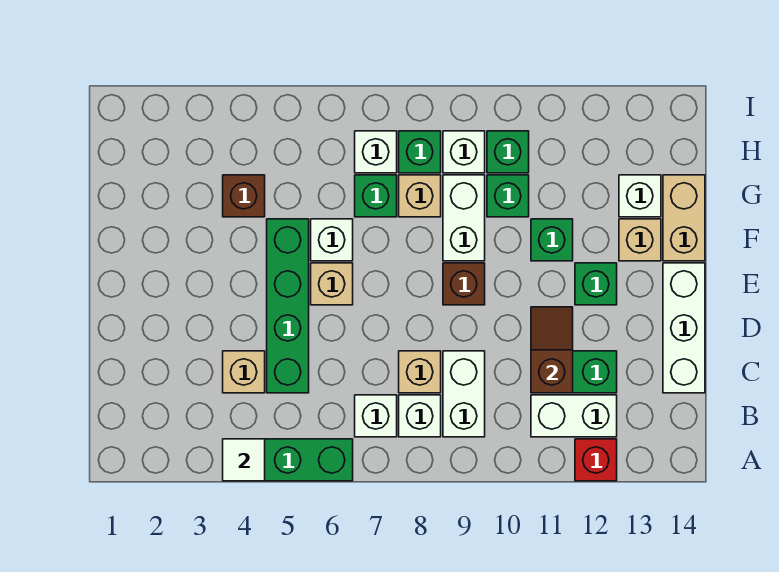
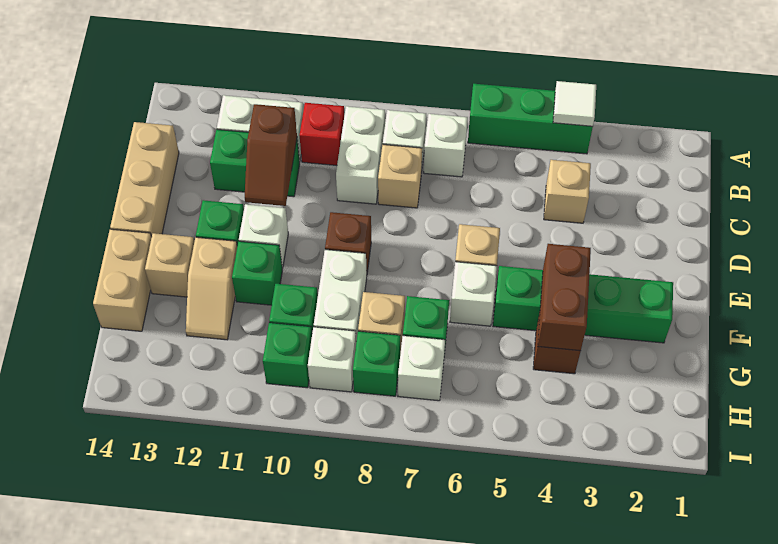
red 1x1 brick [575,439,617,481] -> red 1x1 brick moved to [300,103,344,165]
green 1x4 brick [267,219,309,393] -> green 1x4 brick turned to [493,266,673,343]
white 1x3 brick [663,263,705,393] -> tan 1x3 brick [110,122,179,237]
none -> brown 1x2 brick [538,244,591,351]
none -> tan 1x2 slope [186,237,237,340]
white 1x1 brick [619,175,661,217] -> white 1x1 brick moved to [239,204,288,268]

